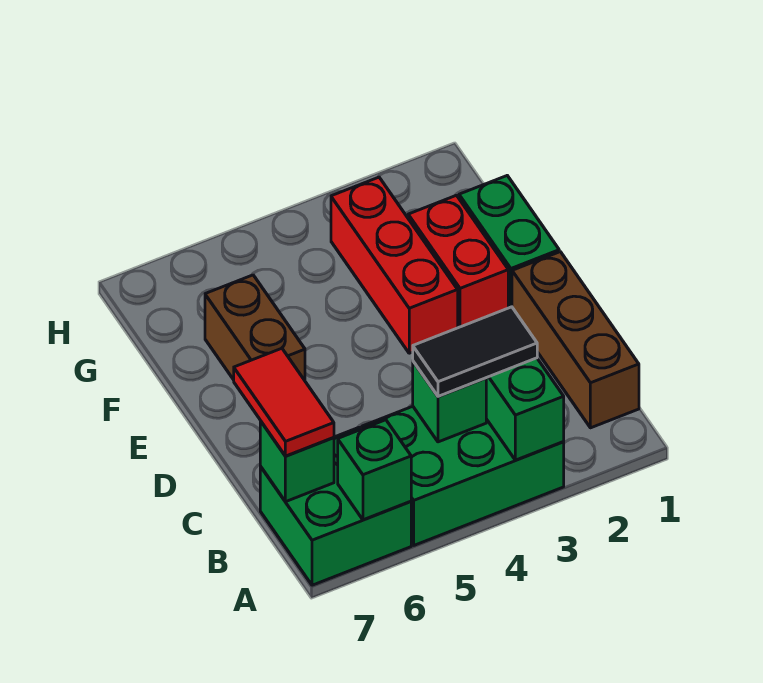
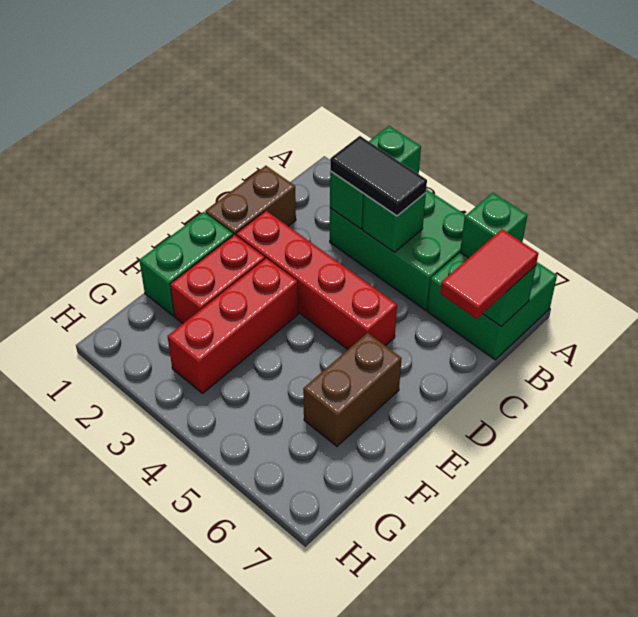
brown 1x3 brick [512,252,639,428] -> brown 1x2 brick [205,166,296,235]
none -> red 1x4 brick [236,211,397,349]

